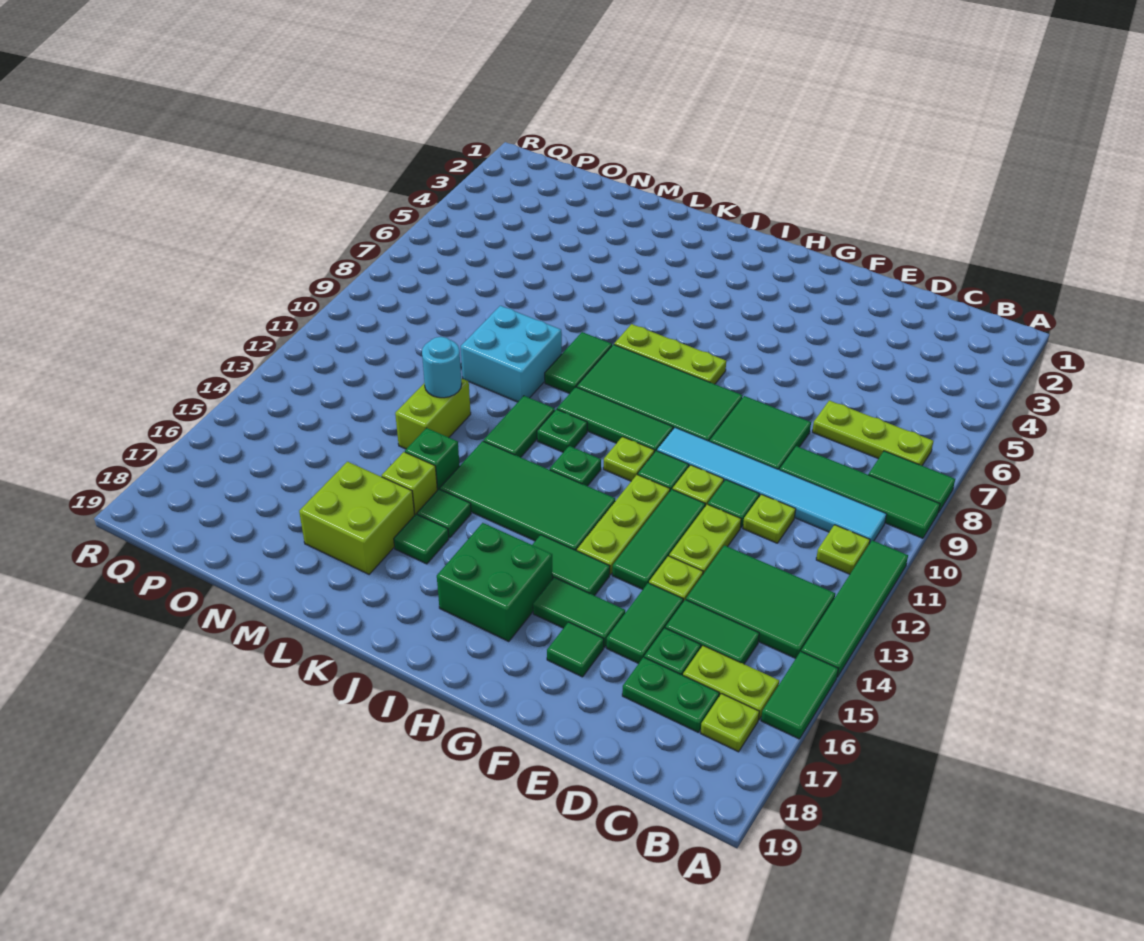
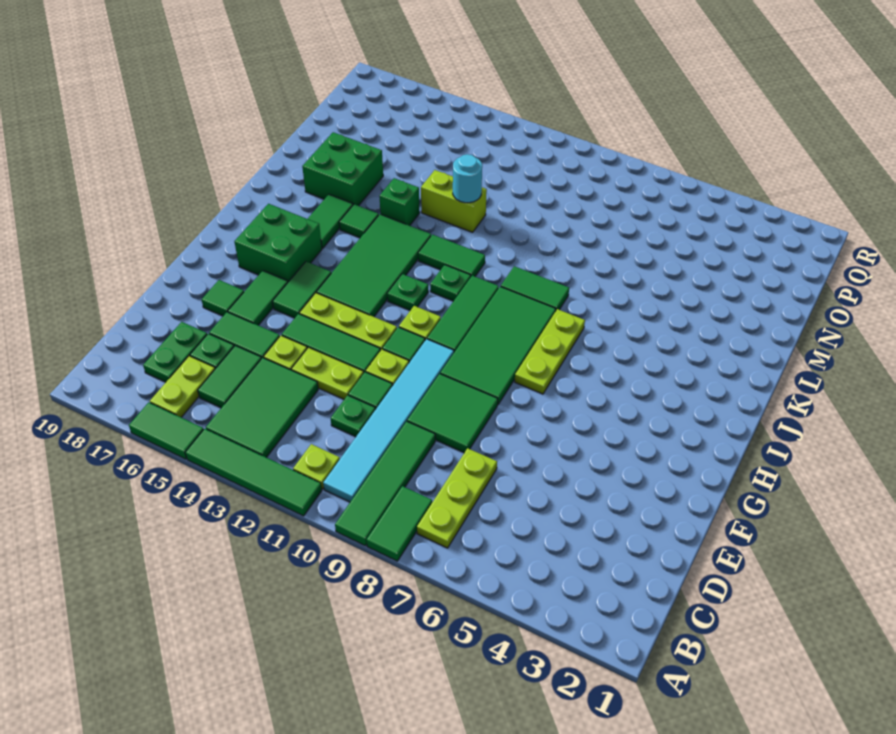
lime 1x1 plate [701,694,759,752] -> none
lime 1x1 plate [743,494,796,543] -> green 1x1 plate [331,395,376,437]
green 1x1 tile [394,514,449,564] -> green 1x2 tile [308,194,353,248]
cyan 2x2 brick [461,306,562,402] -> none
lime 1x1 brick [382,452,437,514] -> none
lime 2x2 brick [299,462,415,574] -> green 2x2 brick [302,132,383,206]

